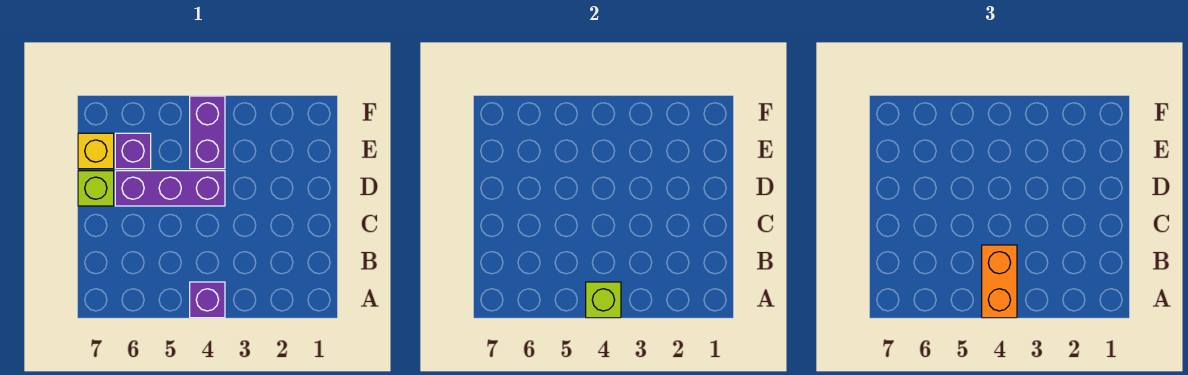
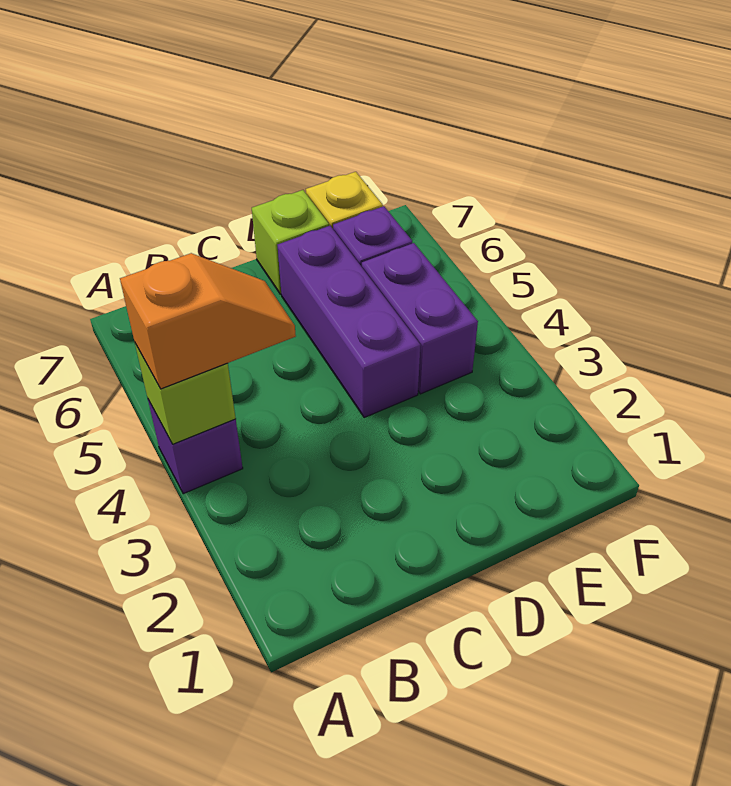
orange 1x2 brick [982,245,1017,318] -> orange 1x2 slope [120,253,296,389]
purple 1x2 brick [190,96,225,169] -> purple 1x2 brick turned to [362,243,478,394]

